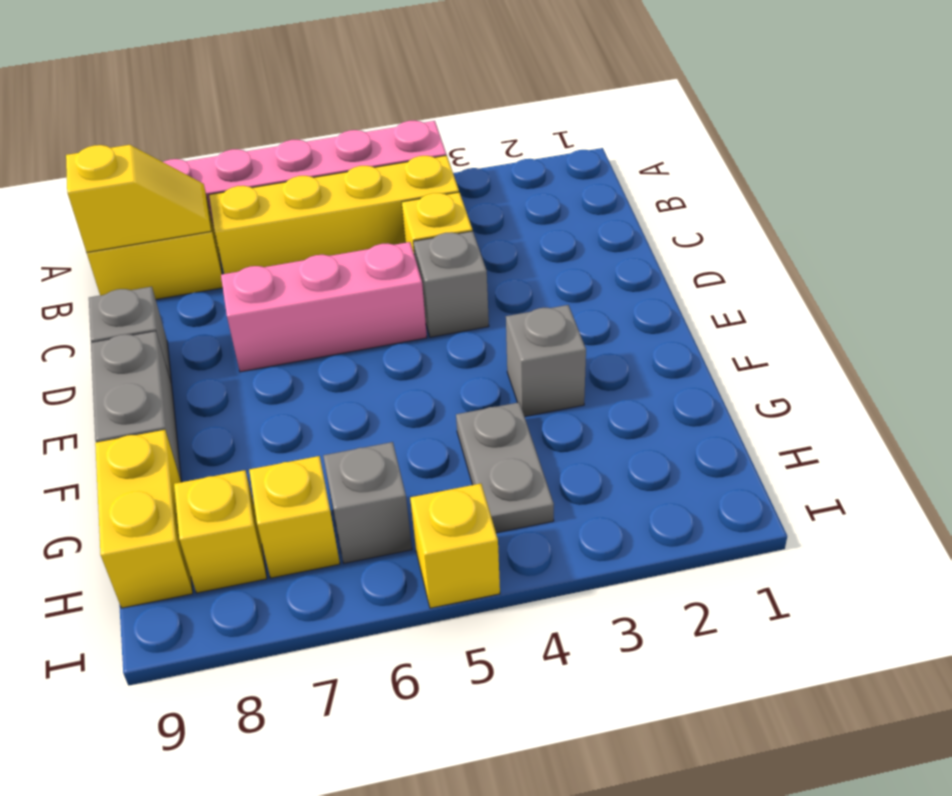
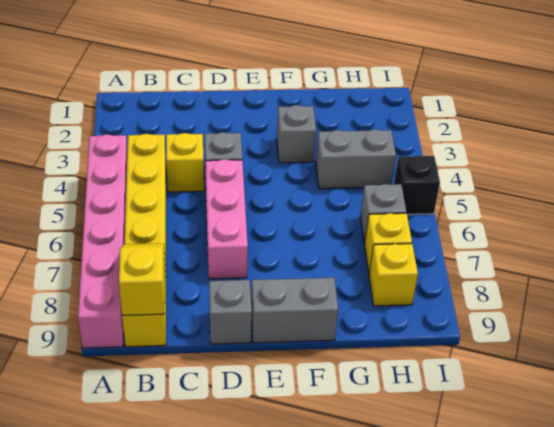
grey 1x2 plate [456,402,554,533] -> grey 1x2 brick [316,129,396,189]
yellow 1x2 brick [95,430,193,608] -> none
yellow 1x1 brick [410,484,500,608] -> black 1x1 brick [394,155,440,214]

